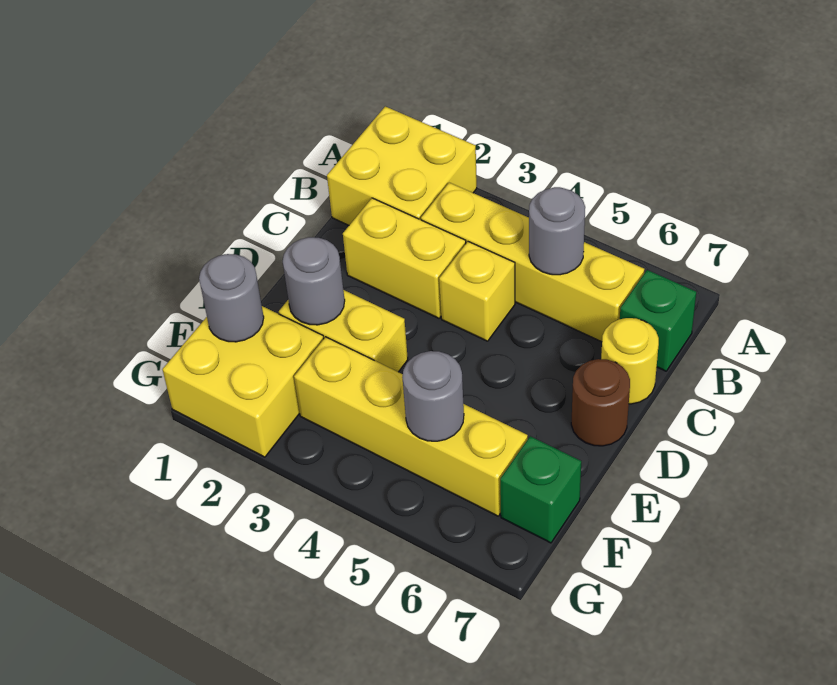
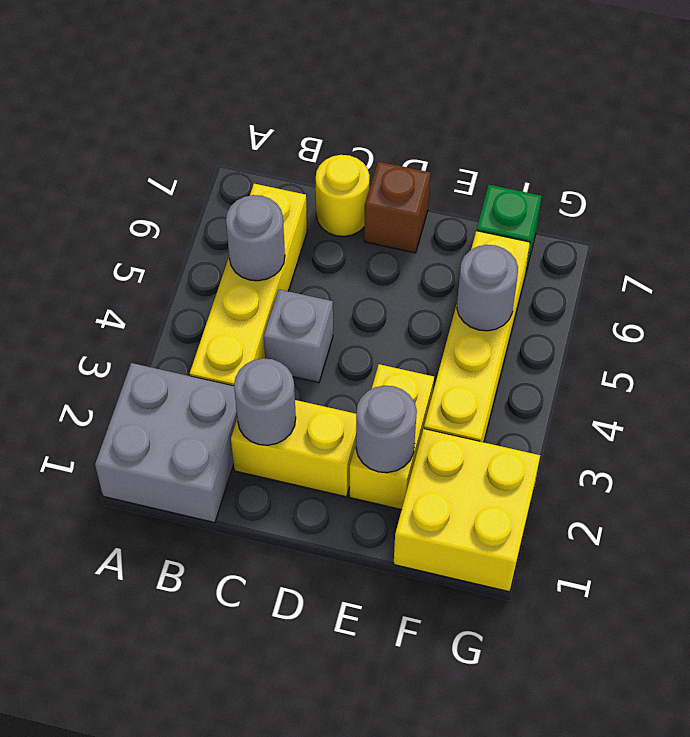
yellow 2x2 brick [327,106,477,225] -> grey 2x2 brick [95,363,237,523]
green 1x1 brick [620,270,696,371] -> none
yellow 1x2 brick [343,198,466,318] -> yellow 1x2 brick turned to [231,400,356,497]
yellow 1x1 brick [439,242,515,341] -> grey 1x1 brick [264,289,333,382]
brown 1x1 round brick [571,359,630,446] -> brown 1x1 brick [364,161,430,253]
grey 1x1 round brick [199,254,264,342] -> grey 1x1 round brick moved to [234,358,296,445]

